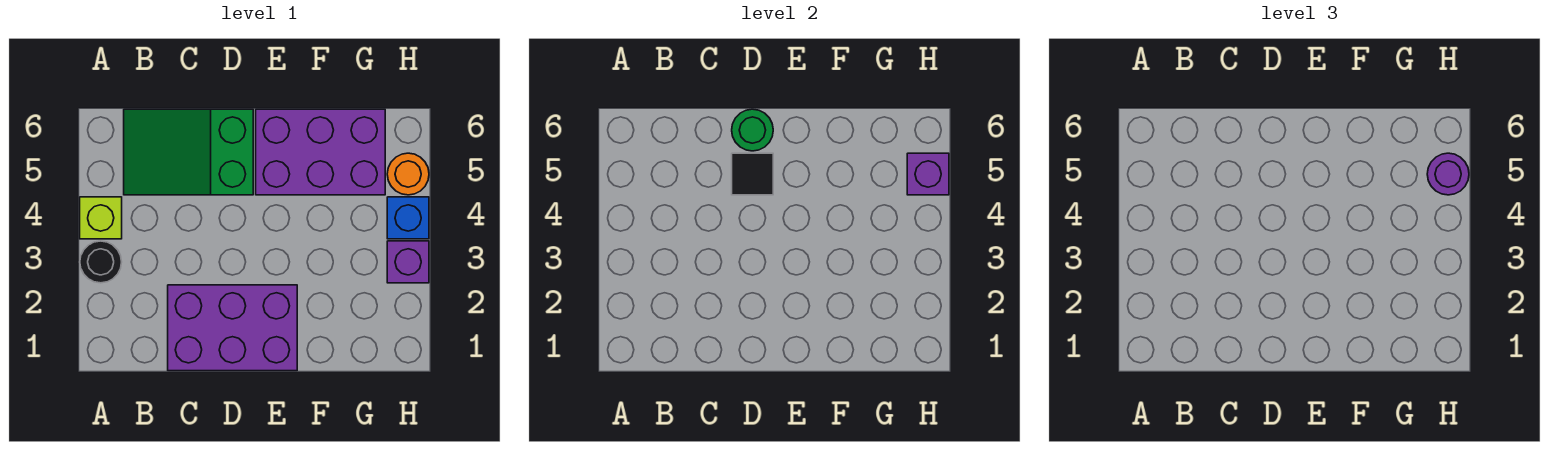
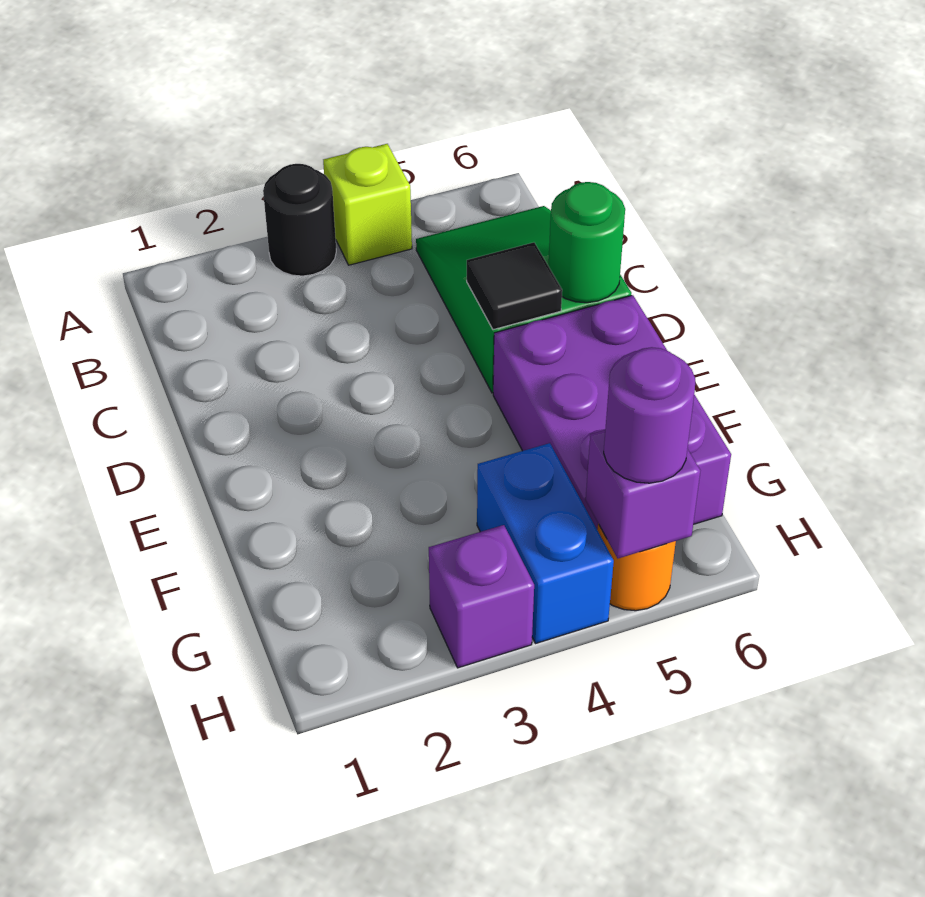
purple 2x3 brick [168,285,297,371] -> none
blue 1x1 brick [387,197,429,239] -> blue 1x2 brick [477,443,614,644]

